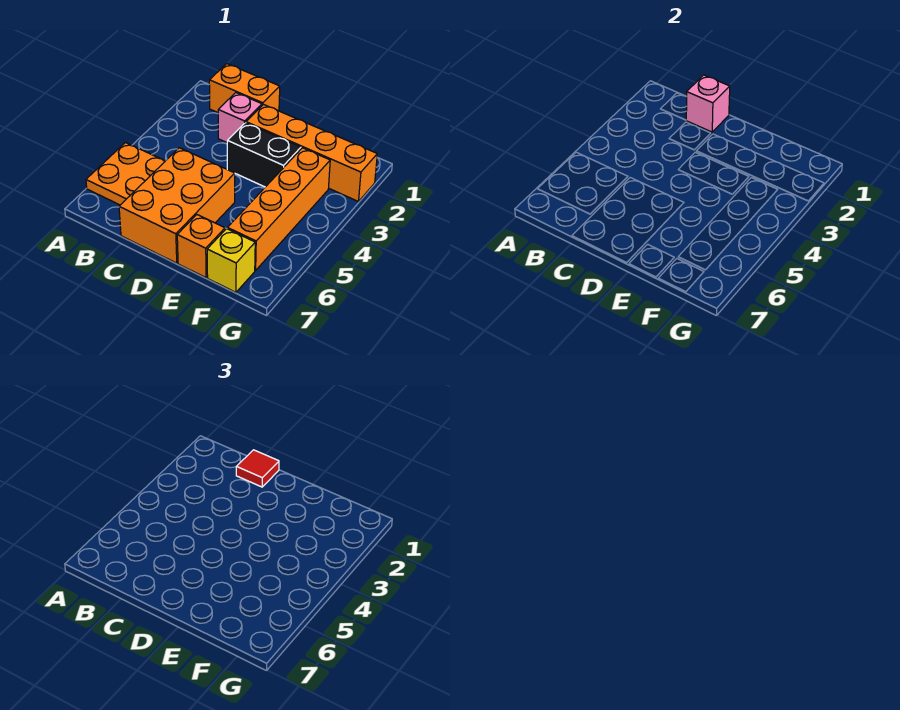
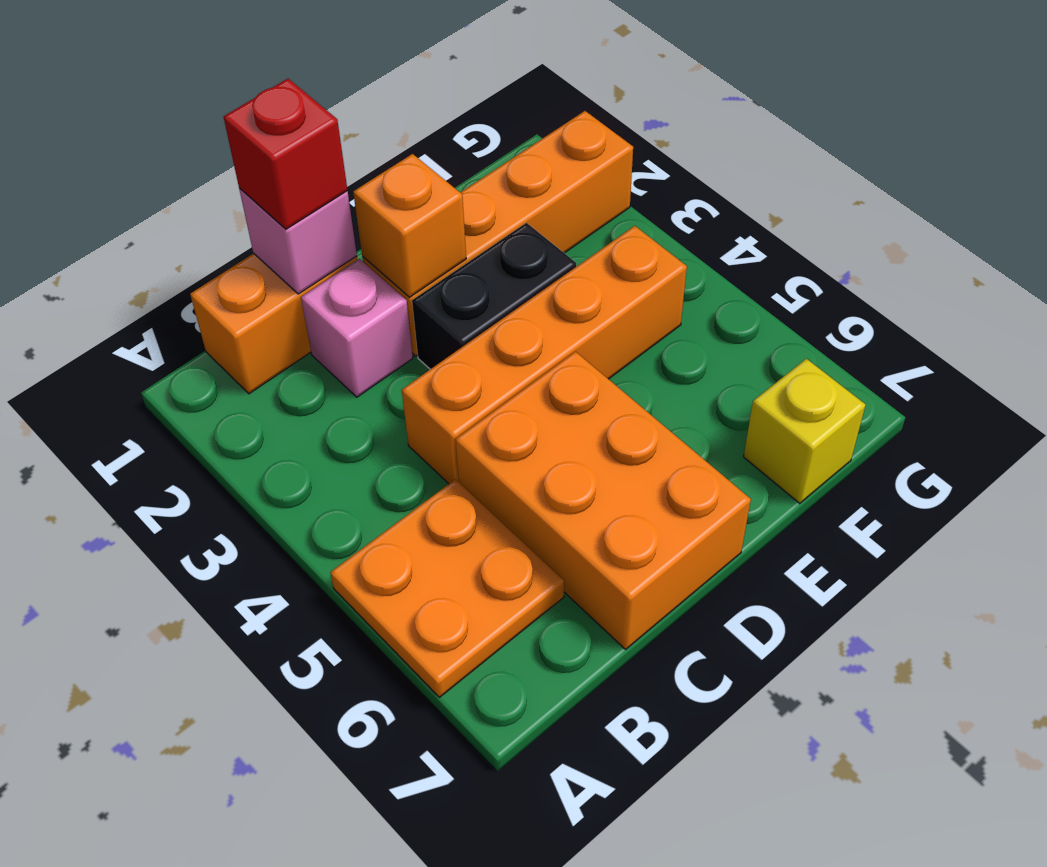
red 1x1 tile [236,450,279,487] -> red 1x1 brick [224,79,348,229]
orange 1x1 brick [177,215,225,278] -> orange 1x1 brick moved to [353,154,466,297]
orange 1x4 brick [227,148,330,270] -> orange 1x4 brick turned to [402,226,687,484]

